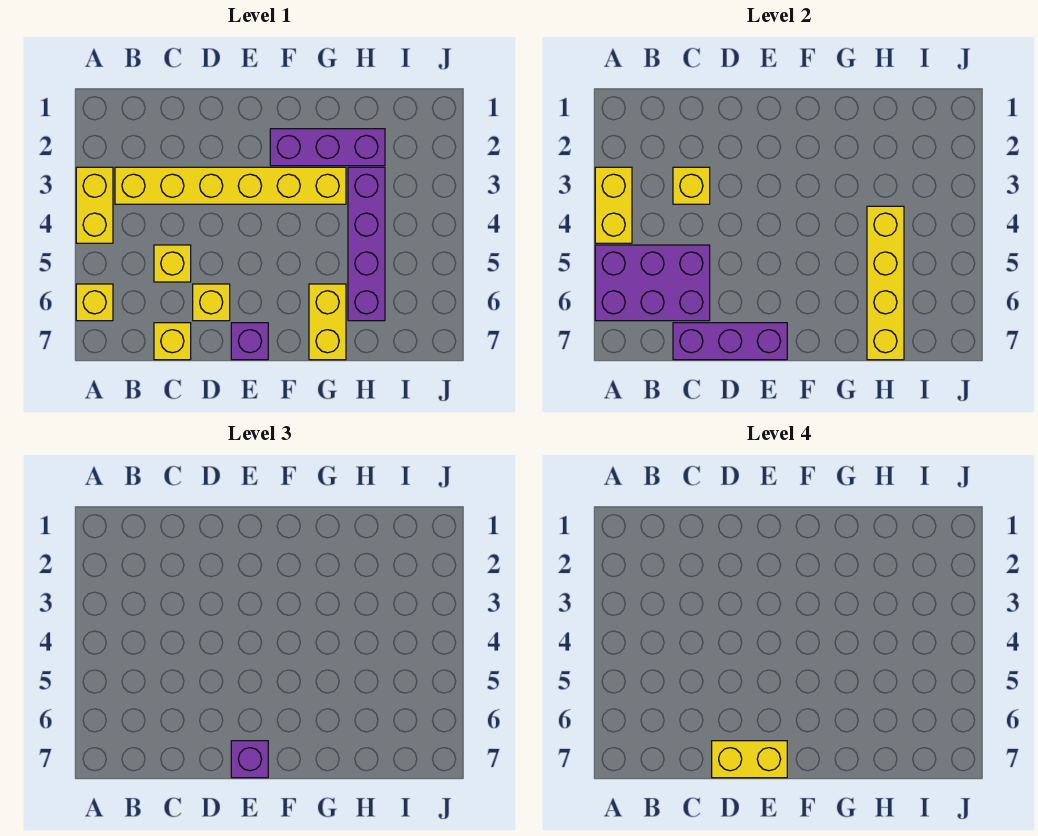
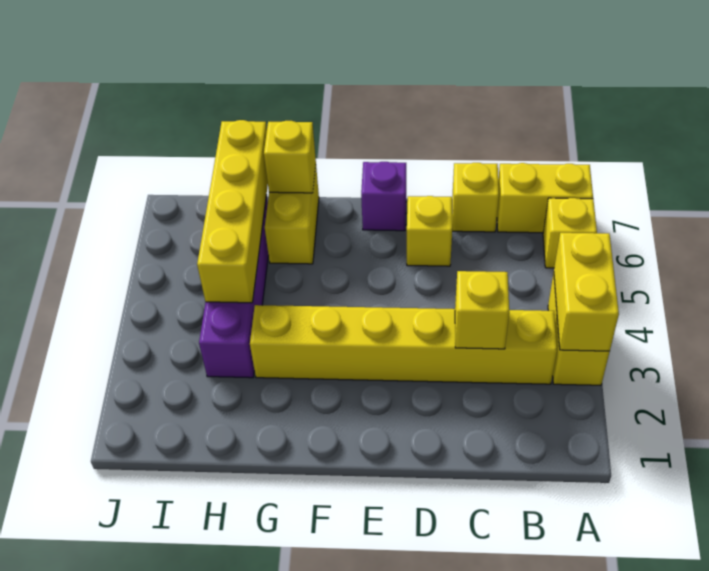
purple 2x3 brick [595,245,710,321] -> none
yellow 1x1 brick [154,245,191,282] -> yellow 1x1 brick moved to [264,121,316,193]
purple 1x3 brick [673,323,787,360] -> none
yellow 1x2 brick [712,741,787,778] -> yellow 1x2 brick moved to [497,163,593,233]
purple 1x1 brick [231,741,268,778] -> none
purple 1x3 brick [270,129,385,166] -> none

